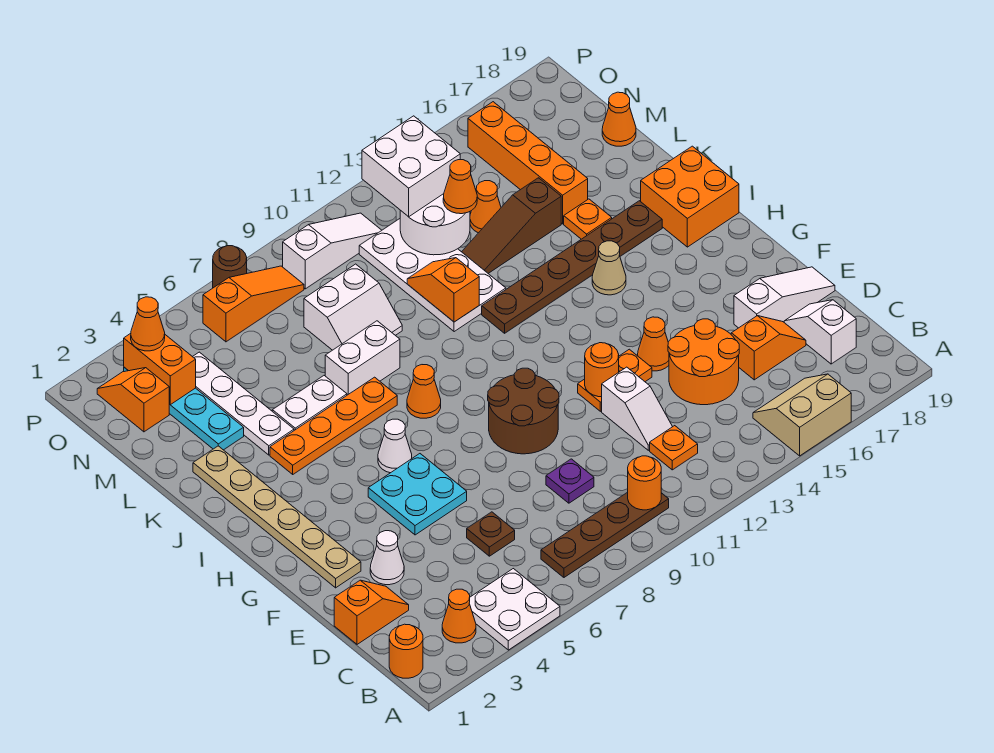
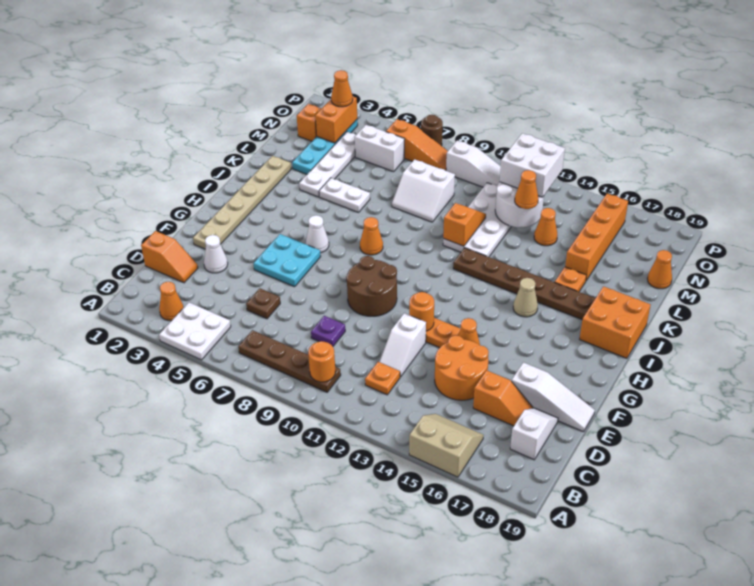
orange 1x1 round brick [389,624,423,678] -> none
orange 1x4 plate [270,377,397,474] -> none
white 1x2 brick [325,321,400,395] -> white 1x2 brick moved to [355,125,405,172]
brown 1x3 slope [462,178,561,273] -> none

